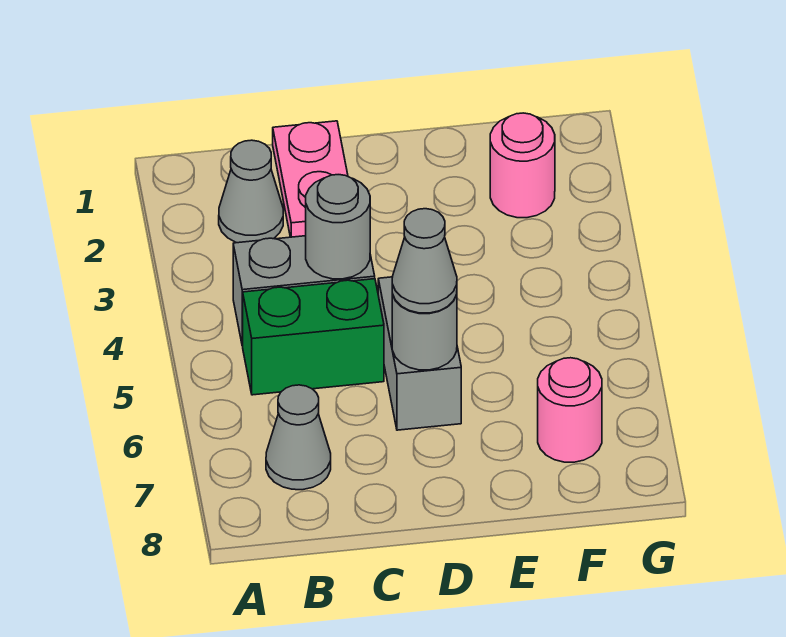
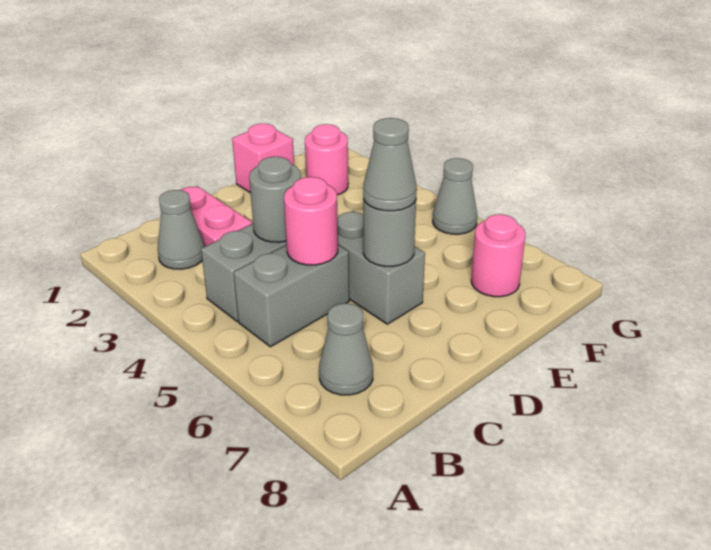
green 1x2 brick [243,279,384,395] -> grey 1x2 brick [234,245,349,347]
none -> pink 1x1 round brick [284,177,338,265]
none -> pink 1x1 brick [232,124,294,193]
none -> grey 1x1 cone [433,158,477,234]

